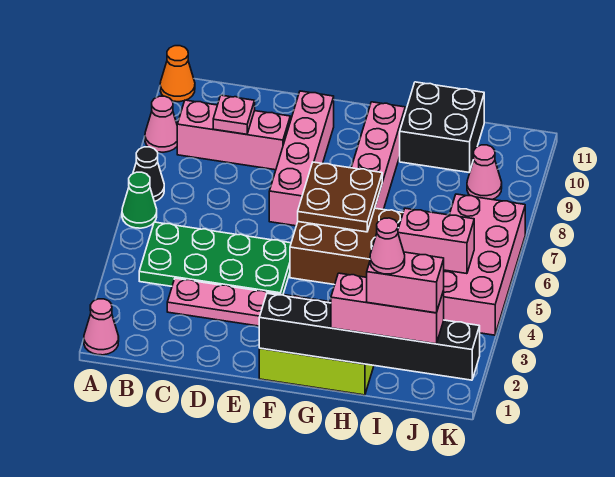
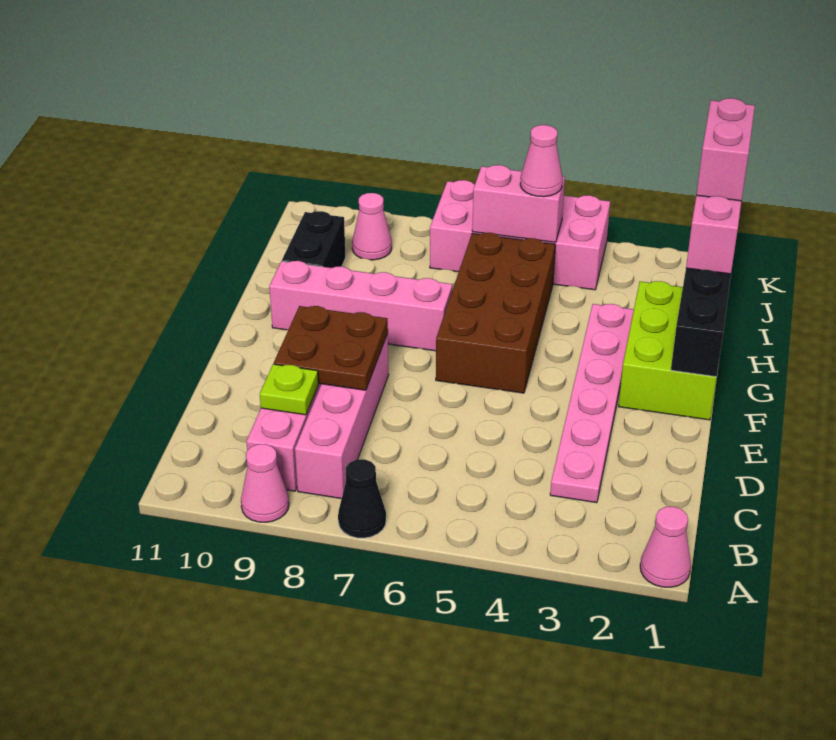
green 1x1 cone [122,172,157,228] -> none
orange 1x1 cone [160,46,195,102] -> none
green 2x4 plate [139,222,291,294] -> none
pink 1x1 plate [213,95,255,134] -> lime 1x1 plate [260,364,318,415]
pink 1x4 brick [269,91,334,226] -> pink 1x4 brick turned to [295,334,389,499]
brown 2x2 plate [298,162,382,232] -> brown 2x2 plate moved to [274,306,388,390]
black 2x2 brick [400,82,484,173] -> black 1x2 brick [282,211,346,268]
pink 1x1 cone [370,218,405,274] -> pink 1x1 cone moved to [520,125,562,197]
pink 1x2 brick [398,208,474,274] -> pink 1x2 brick turned to [472,165,565,242]

